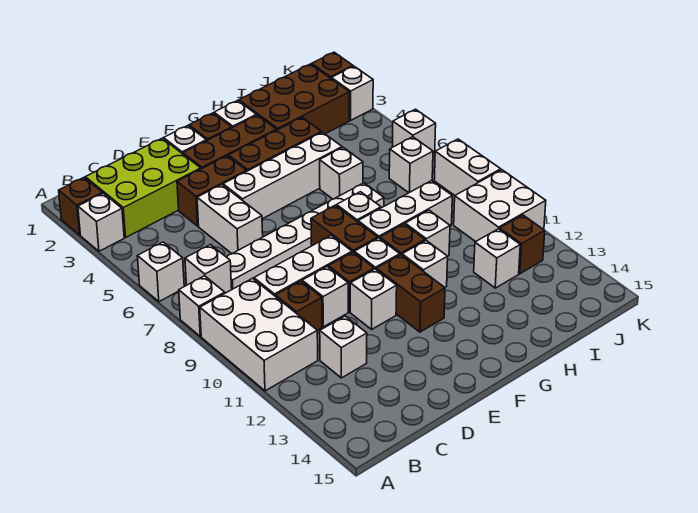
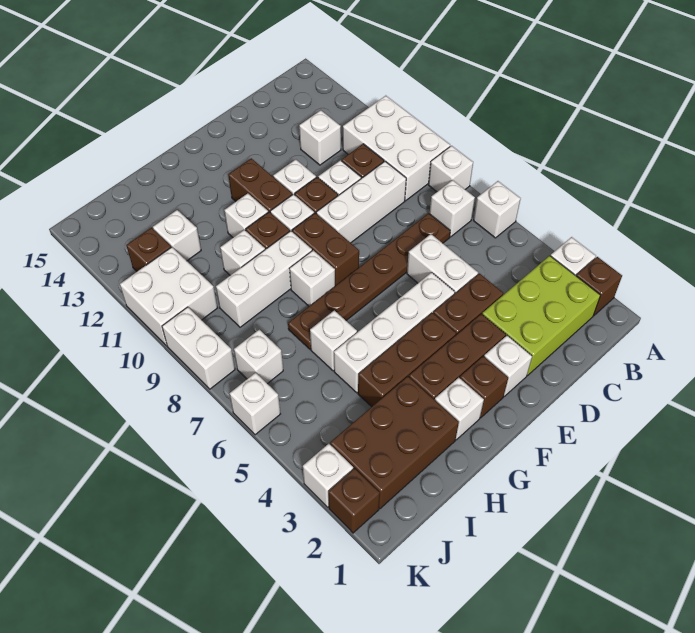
white 1x6 plate [227,183,384,289] -> brown 1x6 plate [288,213,450,349]

